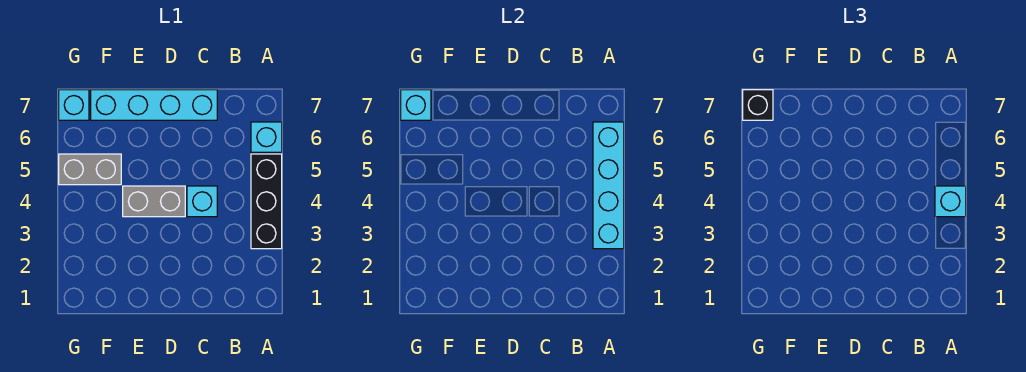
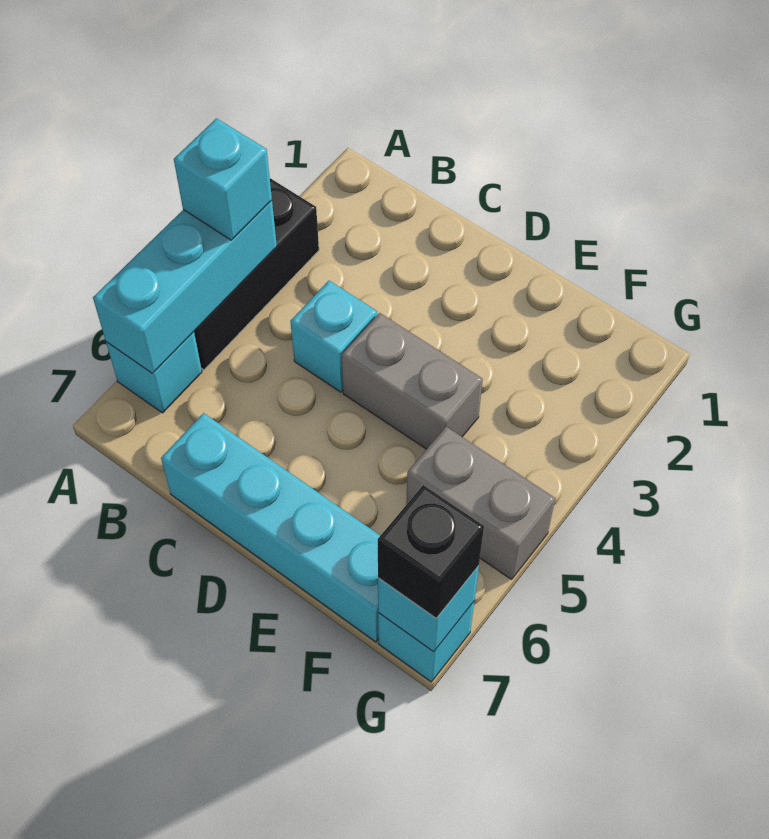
cyan 1x4 brick [593,122,624,249] -> cyan 1x3 brick [93,200,277,373]

